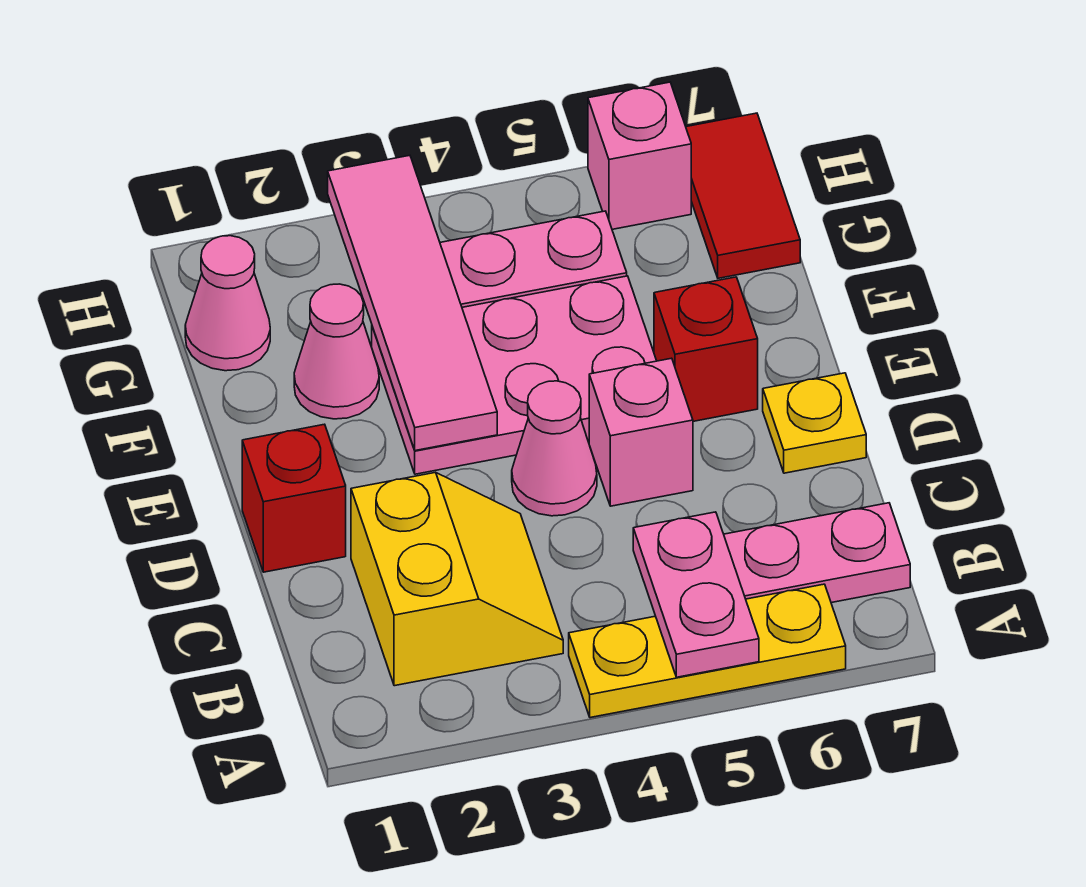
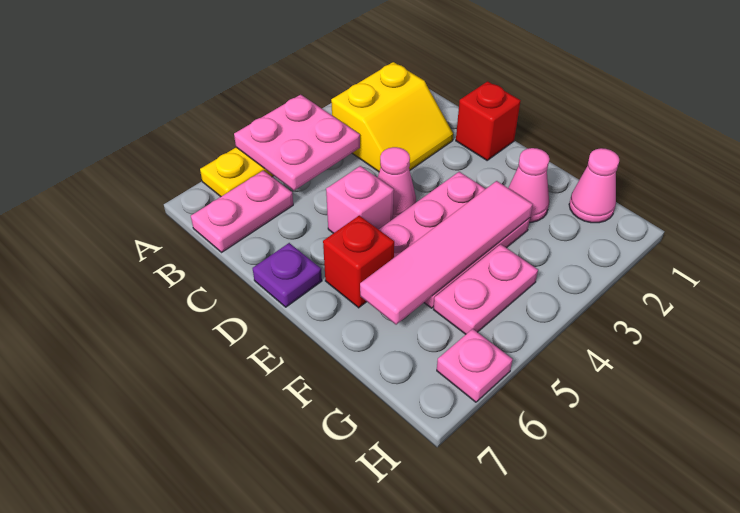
pink 1x2 plate [633,512,759,677] -> pink 2x2 plate [234,95,360,190]
yellow 2x2 slope [351,472,563,686] -> yellow 2x2 slope turned to [331,62,453,172]
yellow 1x1 plate [763,373,866,473] -> purple 1x1 plate [253,243,322,307]
pink 1x4 tile [328,155,497,451] -> pink 1x4 tile turned to [360,181,533,325]
red 1x2 tile [686,113,800,278] -> none
pink 1x1 brick [588,82,691,229] -> pink 1x1 plate [437,329,513,402]

